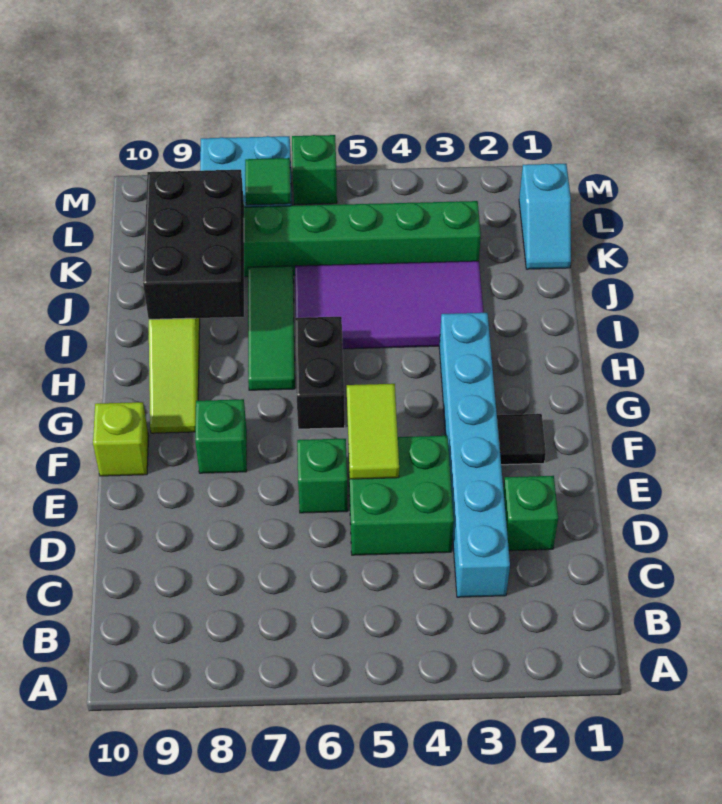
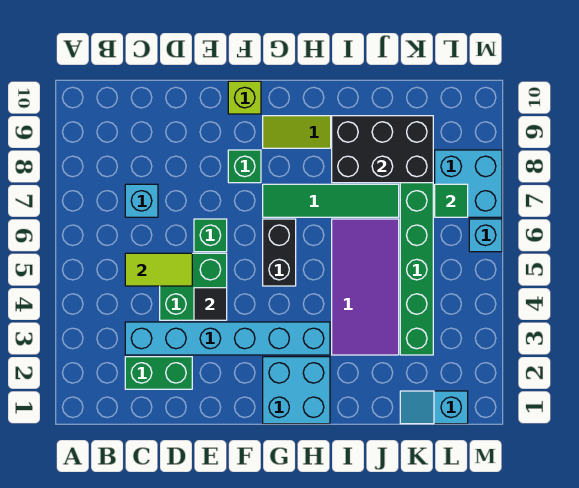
none -> cyan 1x1 brick [125,184,158,217]
green 1x1 brick [503,476,558,551] -> green 1x2 brick [125,357,192,389]
lime 1x2 tile [347,384,399,479] -> lime 1x2 tile moved to [125,253,192,286]
black 1x1 tile [497,414,546,465] -> black 1x1 tile moved to [194,288,227,320]
none -> cyan 2x2 brick [263,357,330,424]
black 1x2 brick [295,317,345,429] -> black 1x2 brick turned to [263,219,296,286]
green 1x3 tile [248,266,295,390] -> green 1x4 tile [263,184,399,217]
green 1x1 brick [292,135,337,205] -> cyan 1x1 brick [469,219,502,252]

